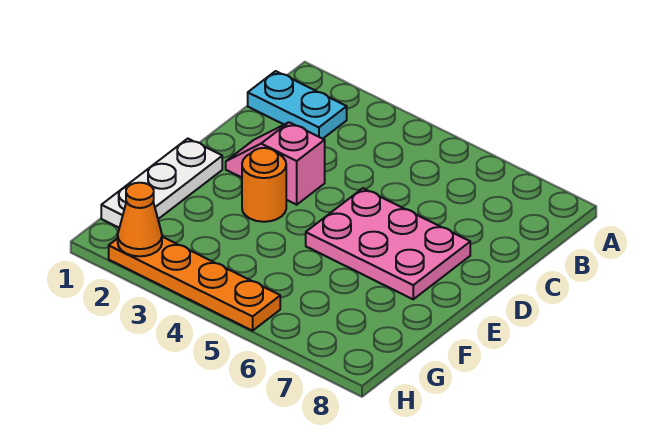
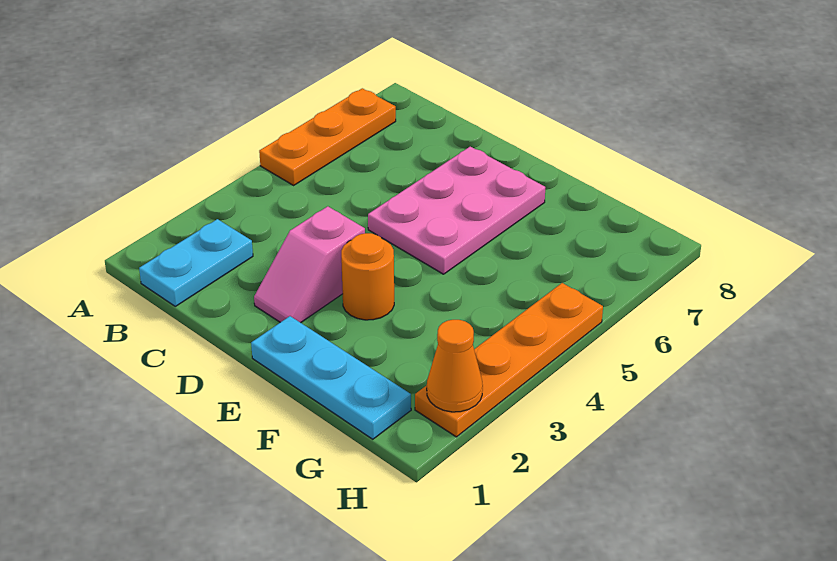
none -> orange 1x3 plate [259,88,396,185]
white 1x3 plate [101,139,222,228] -> cyan 1x3 plate [251,316,411,439]

